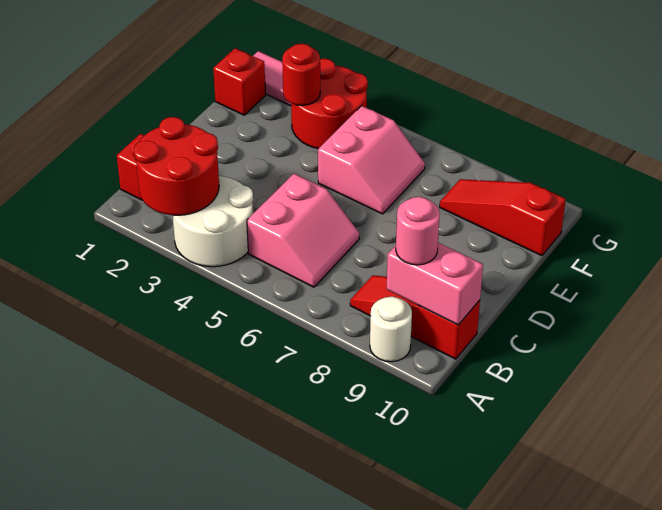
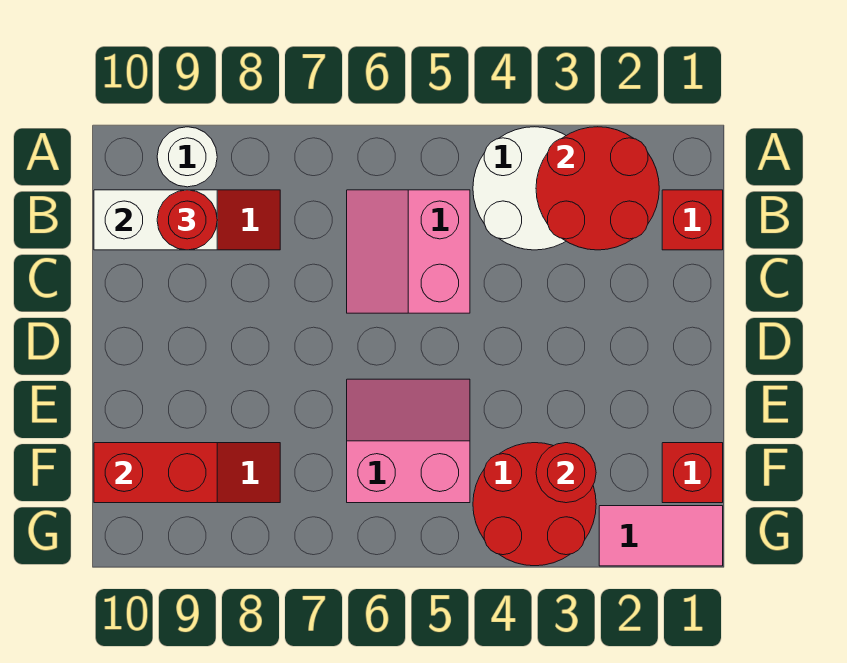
pink 1x2 brick [387,243,483,325] -> white 1x2 brick [94,190,217,250]
pink 1x1 round brick [396,197,440,265] -> red 1x1 round brick [157,190,217,250]
pink 2x2 slope [318,106,425,214] -> pink 2x2 slope turned to [347,379,470,503]
none -> red 1x2 brick [94,443,217,503]

